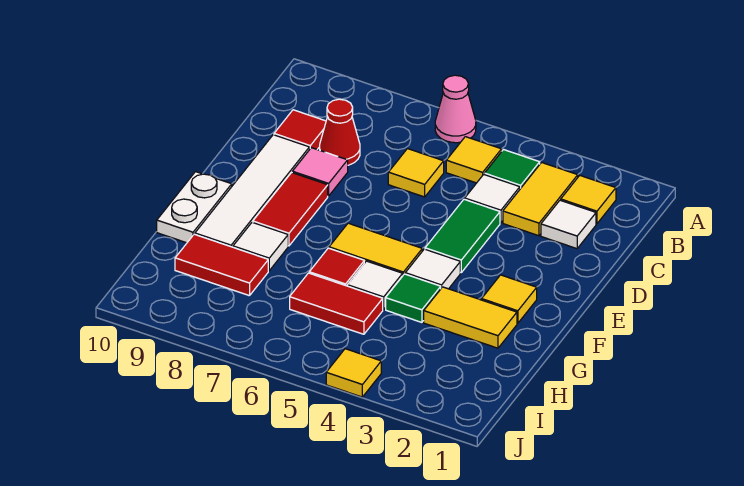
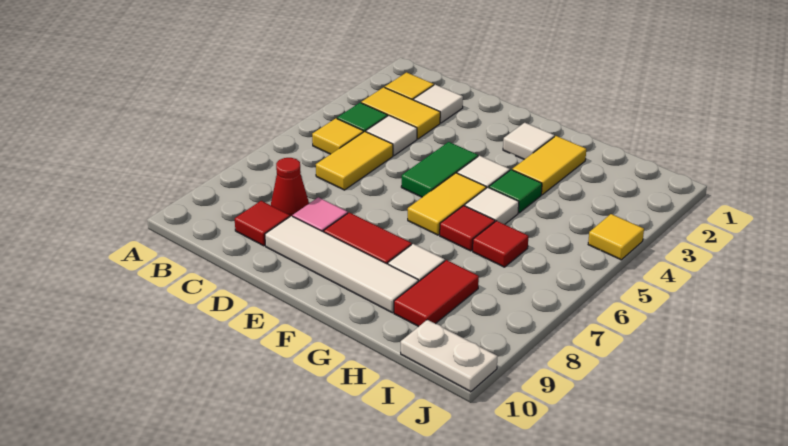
pink 1x1 cone [435,75,476,143] -> none
yellow 1x1 tile [388,149,444,197] -> yellow 1x2 tile [316,132,393,190]
green 1x2 tile [425,199,500,272] -> green 1x2 tile turned to [401,142,478,197]
yellow 1x1 tile [482,275,537,323] -> white 1x1 tile [503,123,554,159]
white 1x2 plate [157,172,232,243] -> white 1x2 plate moved to [401,320,498,392]
red 1x2 tile [290,273,383,334] -> red 1x1 tile [473,221,528,267]

